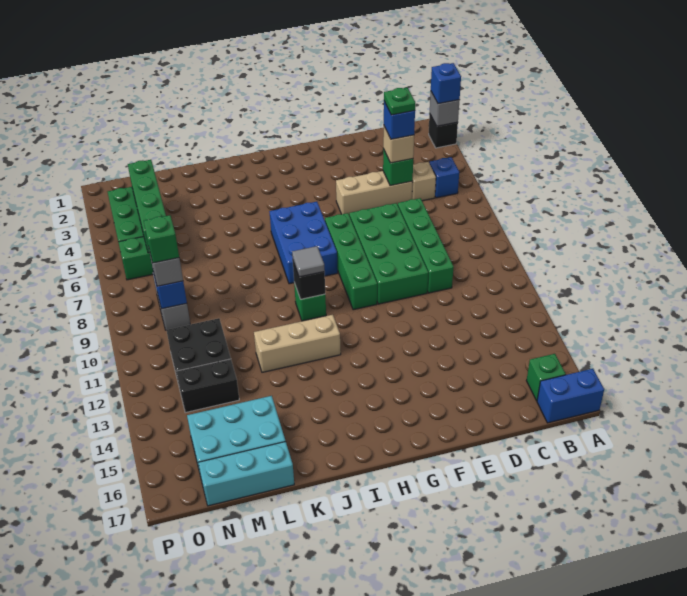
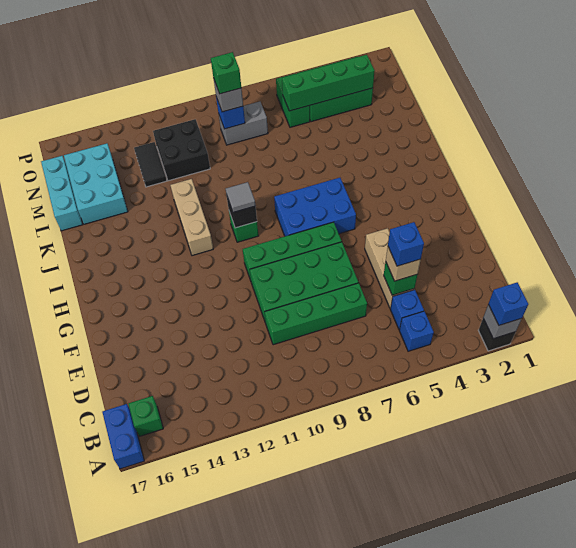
tan 1x1 brick [412,162,436,201] -> blue 1x1 brick [390,290,424,330]
green 1x1 plate [384,88,415,115] -> none
black 1x2 brick [176,359,239,413] -> black 1x2 tile [134,142,167,187]

